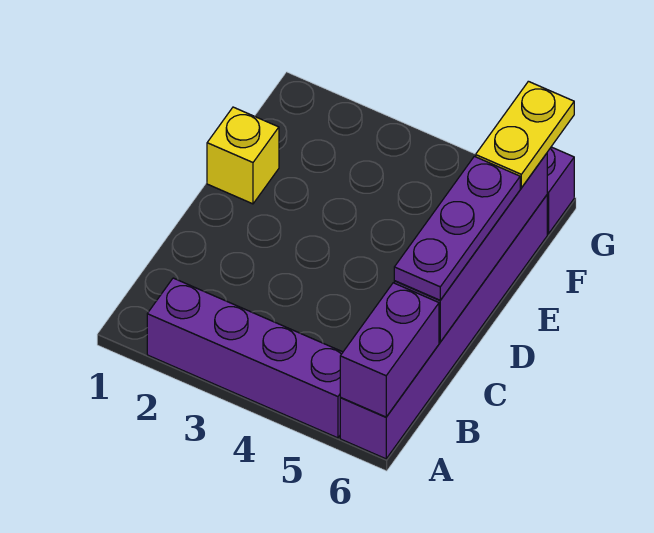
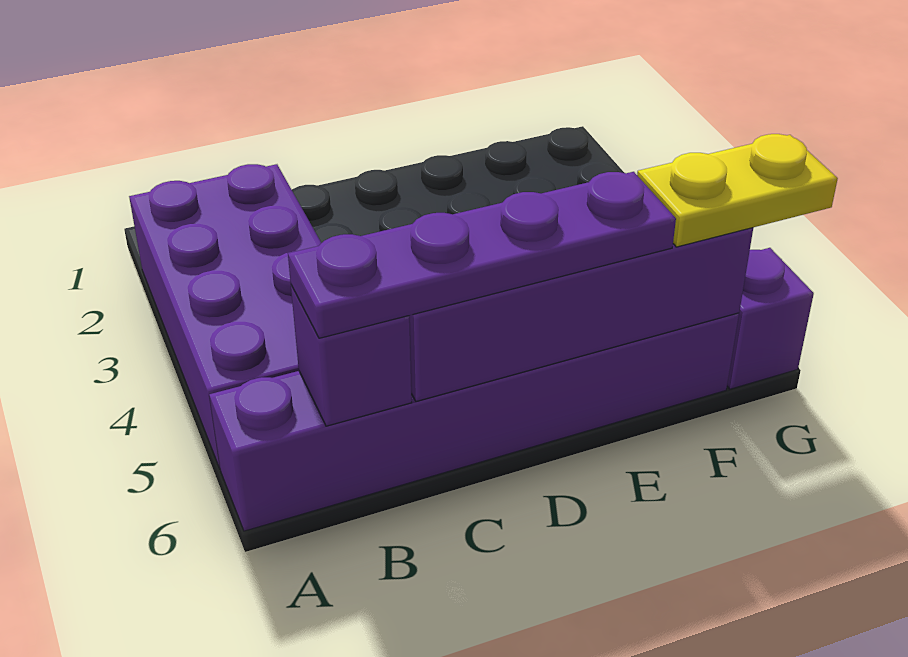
purple 1x4 brick [147,278,343,438] -> purple 2x4 brick [129,164,321,468]
purple 1x2 brick [340,283,439,417] -> purple 1x1 brick [291,285,412,426]
purple 1x3 plate [394,156,520,300] -> purple 1x4 plate [288,172,676,338]
yellow 1x1 brick [207,107,279,204] -> none

